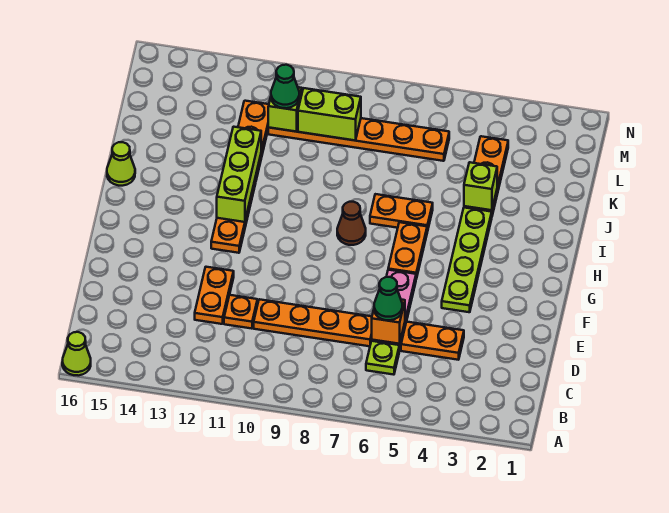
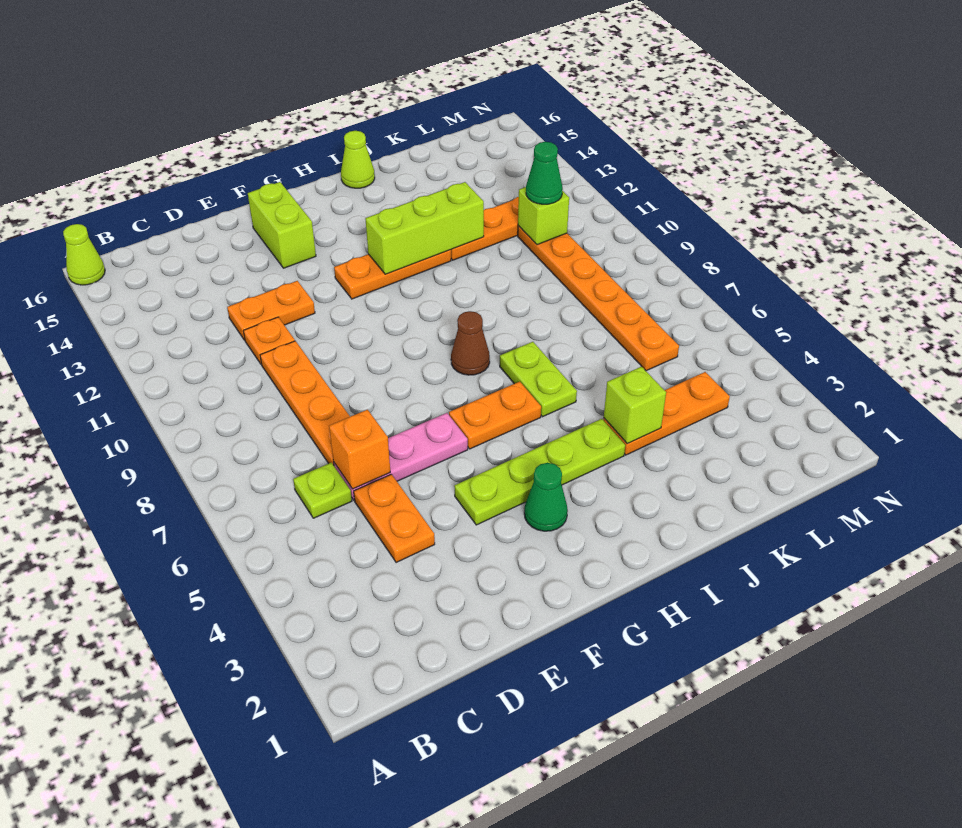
green 1x1 cone [374,277,402,320] -> green 1x1 cone moved to [524,463,568,531]
orange 1x2 plate [370,194,433,232] -> lime 1x2 plate [500,342,577,417]
lime 1x2 brick [298,88,361,141] -> lime 1x2 brick moved to [248,182,316,268]

